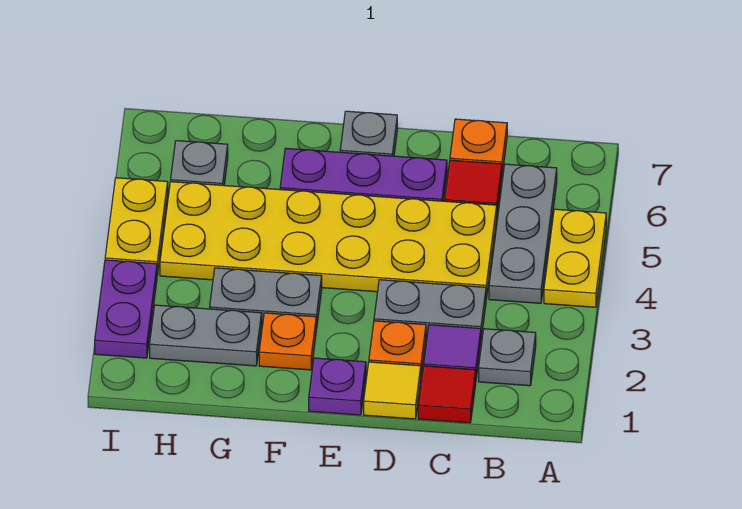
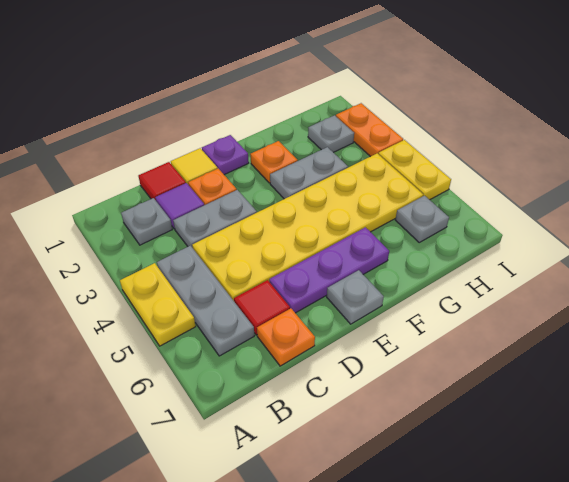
grey 1x2 plate [150,305,262,366] -> grey 1x1 plate [308,115,354,152]
purple 1x2 plate [95,260,157,358] -> orange 1x2 plate [336,103,403,157]

